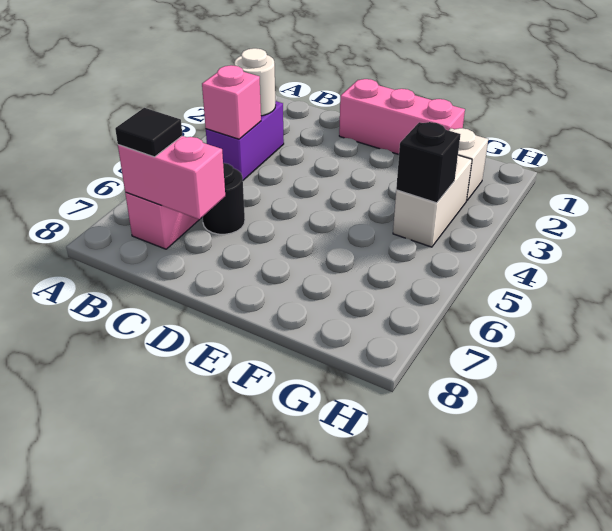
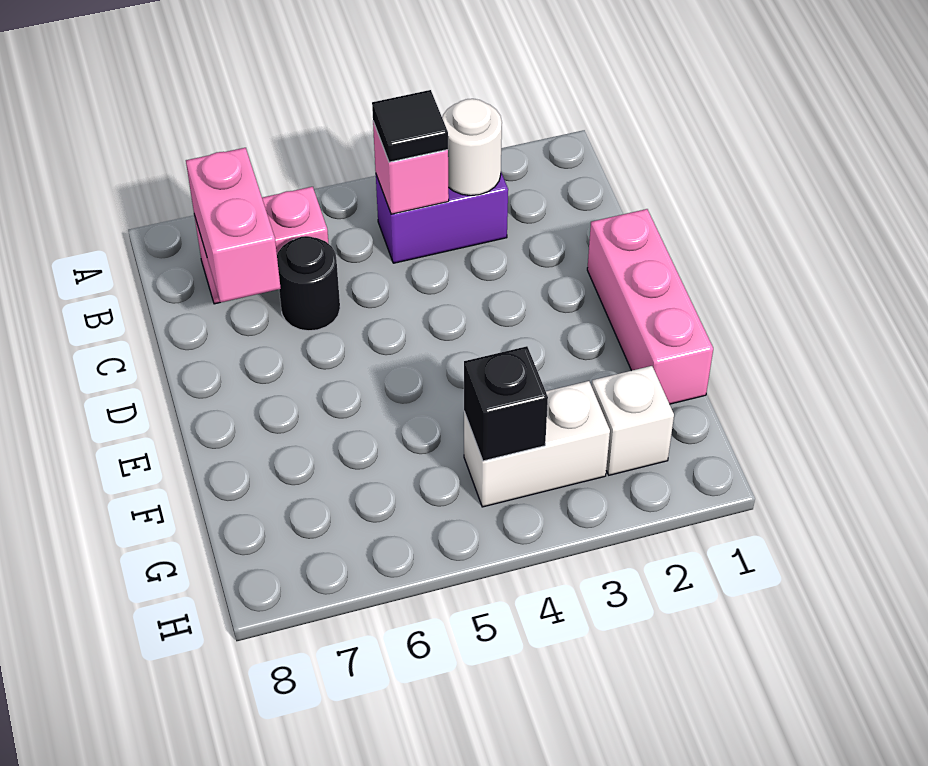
black 1x1 tile [115,108,182,157] -> black 1x1 tile moved to [372,90,448,162]

